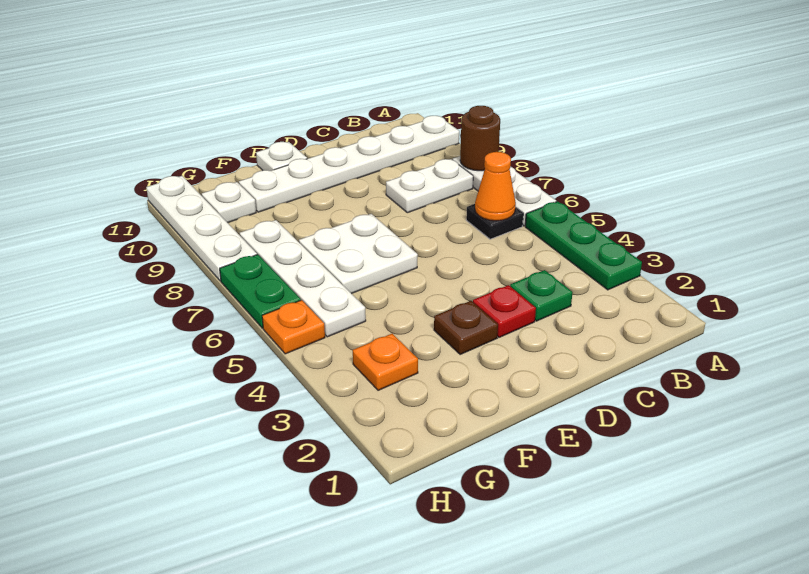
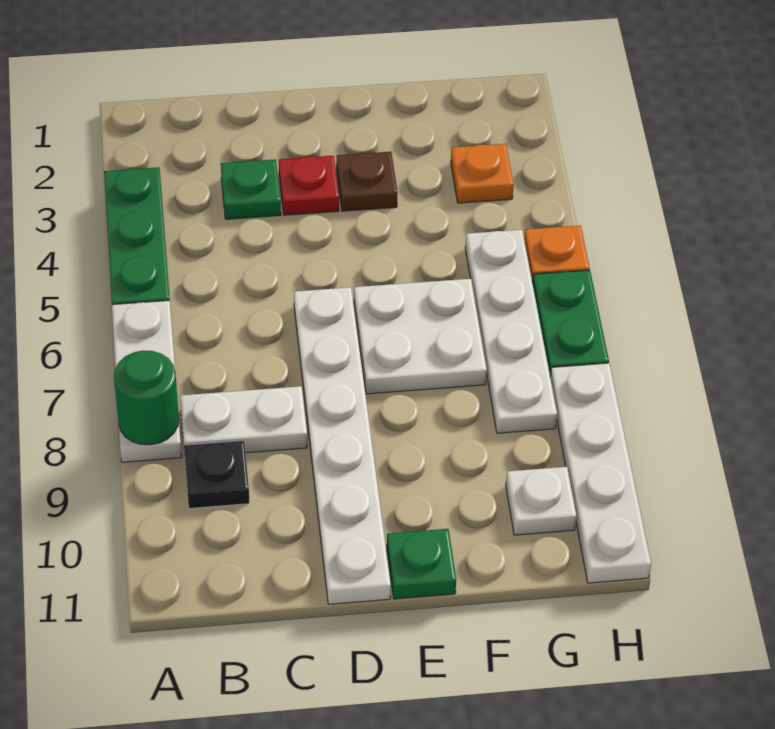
brown 1x1 round brick [460,106,500,171] -> green 1x1 round brick [114,351,179,445]
white 1x6 plate [239,116,459,212] -> white 1x6 plate turned to [294,287,391,604]
black 1x1 plate [466,204,523,239] -> black 1x1 plate moved to [184,441,249,508]
orange 1x1 cone [475,152,516,221] -> none
white 1x1 plate [256,142,307,171] -> green 1x1 plate [387,529,456,599]

